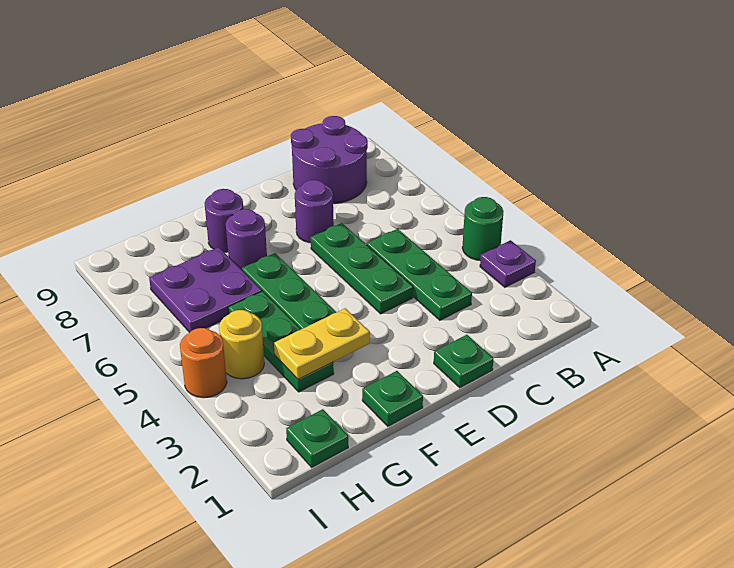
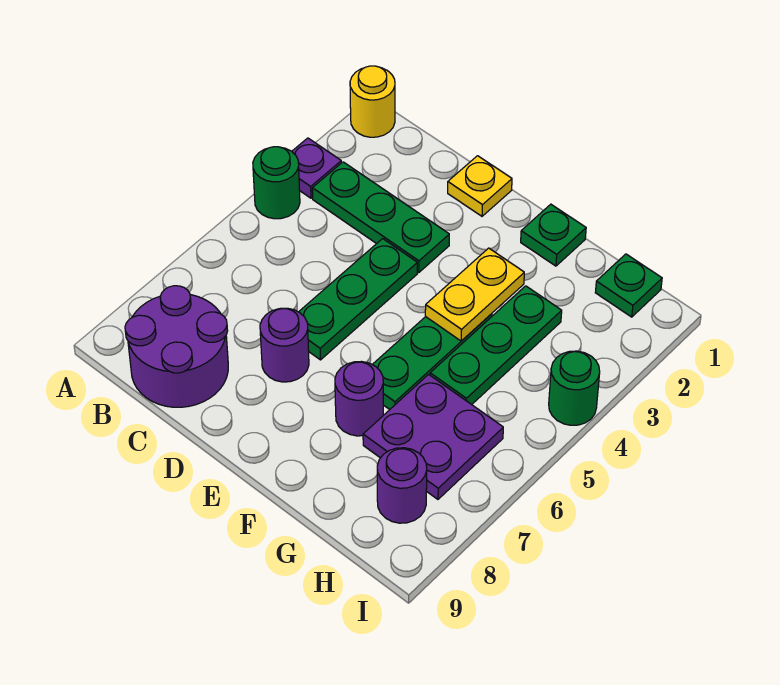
green 1x3 plate [367,229,472,320] -> green 1x3 plate turned to [312,162,449,273]
green 1x1 plate [434,335,494,388] -> yellow 1x1 plate [448,156,512,216]
yellow 1x2 plate [274,308,370,380] -> yellow 1x2 plate turned to [425,248,524,341]
purple 1x1 round brick [205,189,243,252] -> purple 1x1 round brick moved to [377,448,427,523]
yellow 1x1 round brick [219,310,264,379] -> yellow 1x1 round brick moved to [350,66,395,137]
orange 1x1 round brick [180,328,227,398] -> green 1x1 round brick [549,351,600,425]

